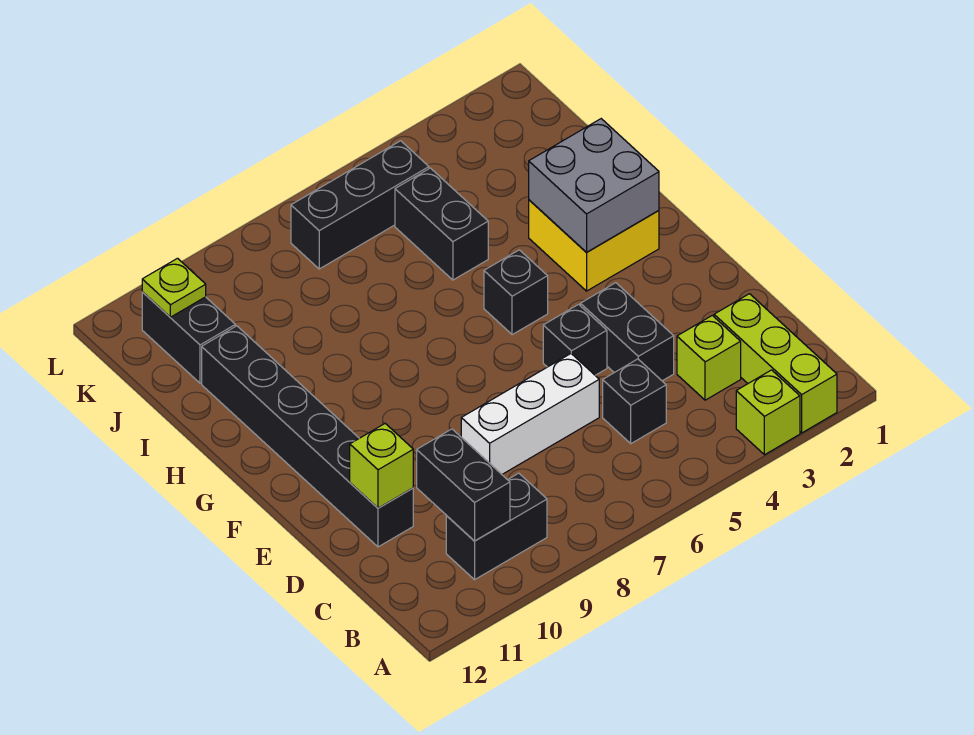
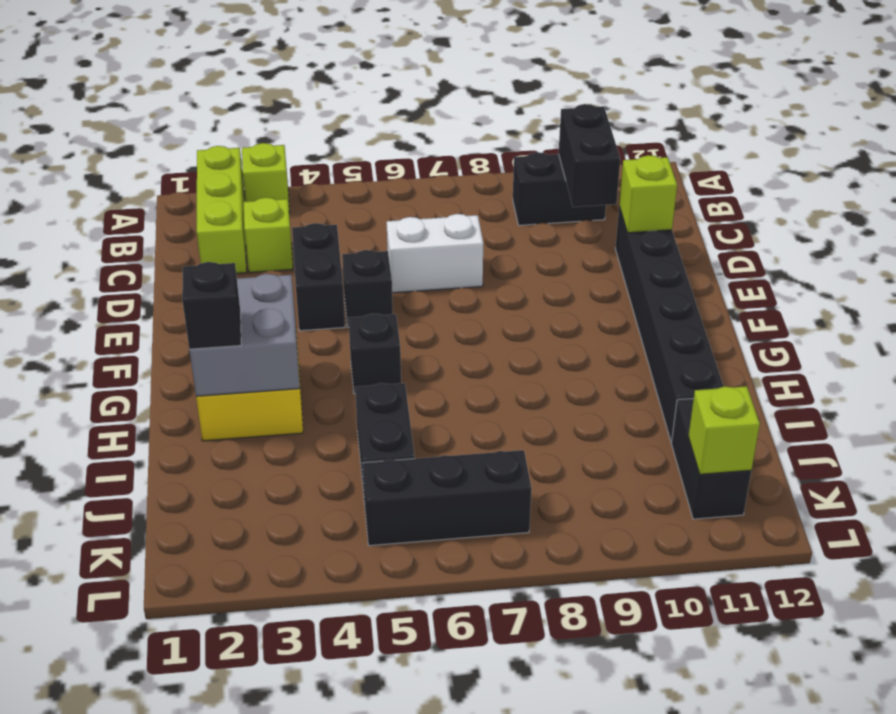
black 1x1 brick [603,359,666,444] -> black 1x1 brick moved to [182,262,241,349]
white 1x3 brick [461,354,599,474] -> white 1x2 brick [387,214,483,293]
lime 1x1 plate [142,258,206,317] -> lime 1x1 brick [688,386,760,474]

